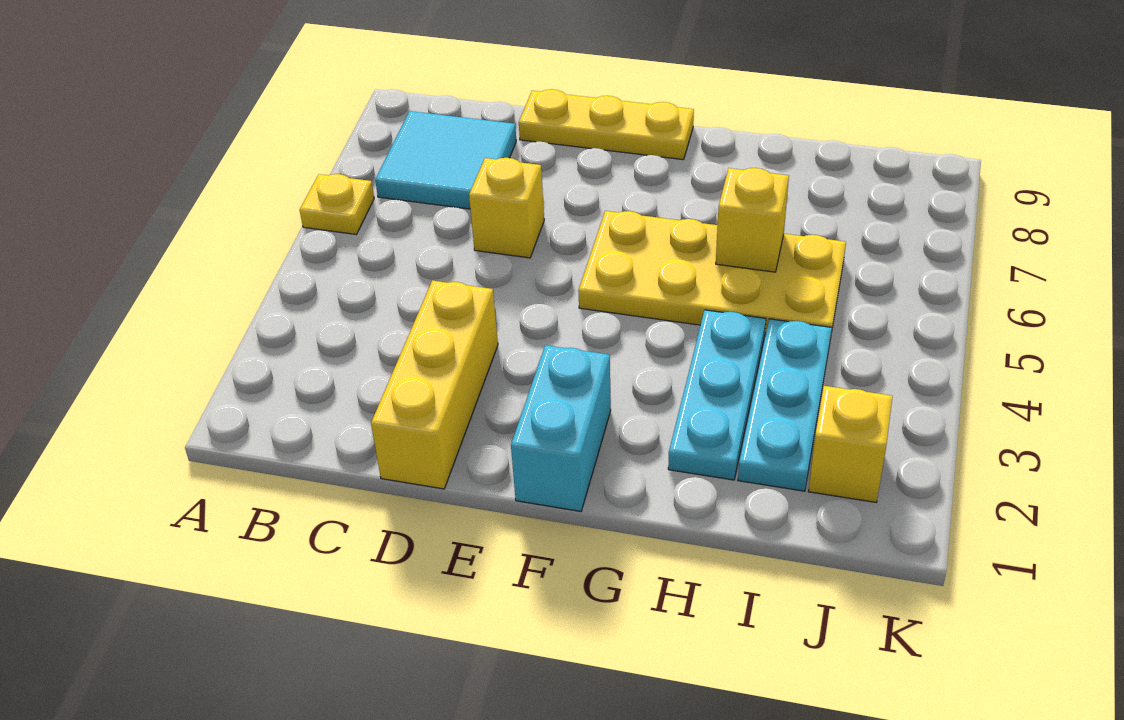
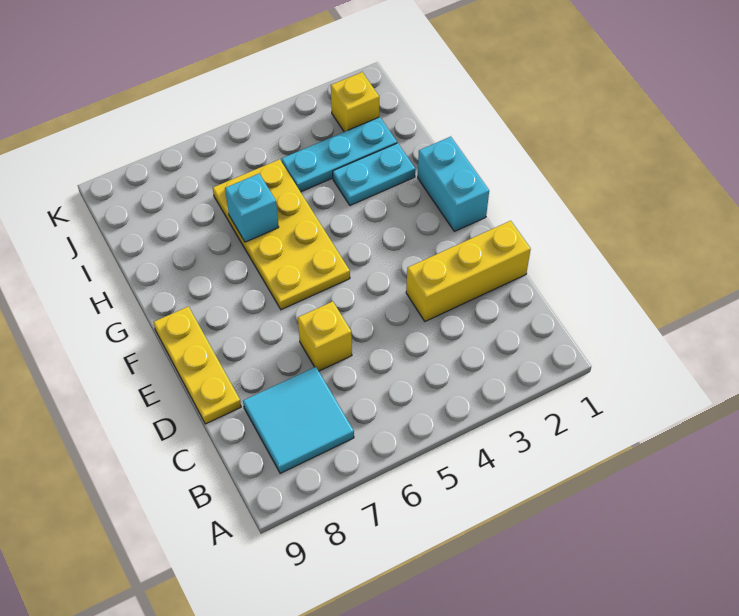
yellow 1x1 plate [300,174,374,234] -> none
cyan 1x2 brick [511,345,611,511] -> cyan 1x2 brick turned to [418,137,489,231]
cyan 1x3 plate [668,310,766,480] -> cyan 1x2 plate [333,143,415,205]
yellow 1x1 brick [716,168,789,272] -> cyan 1x1 brick [225,174,279,242]

